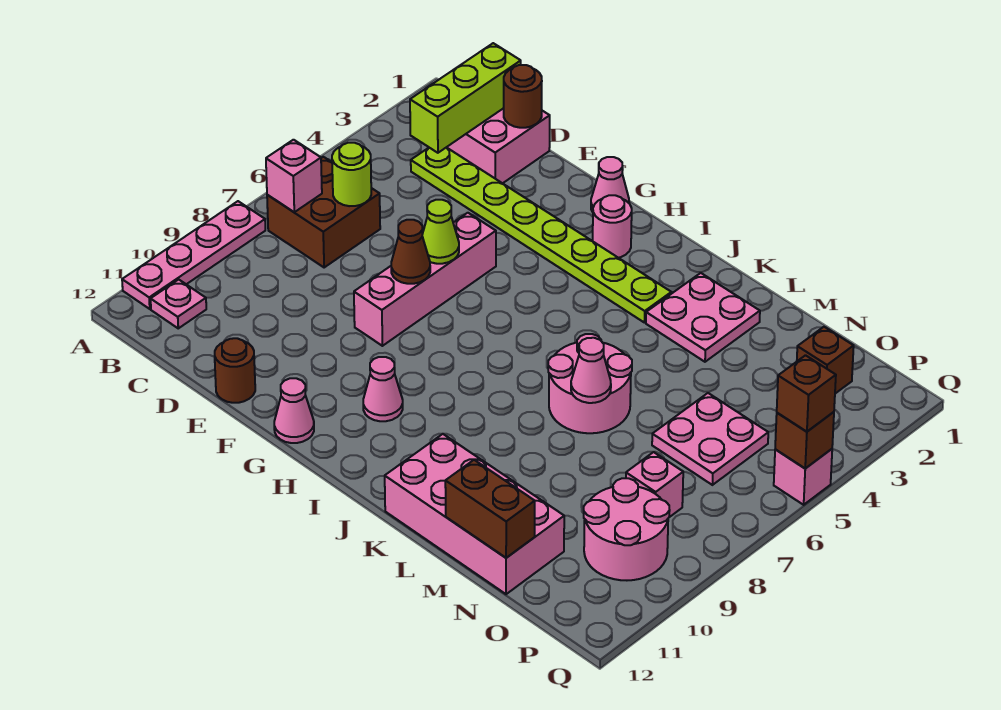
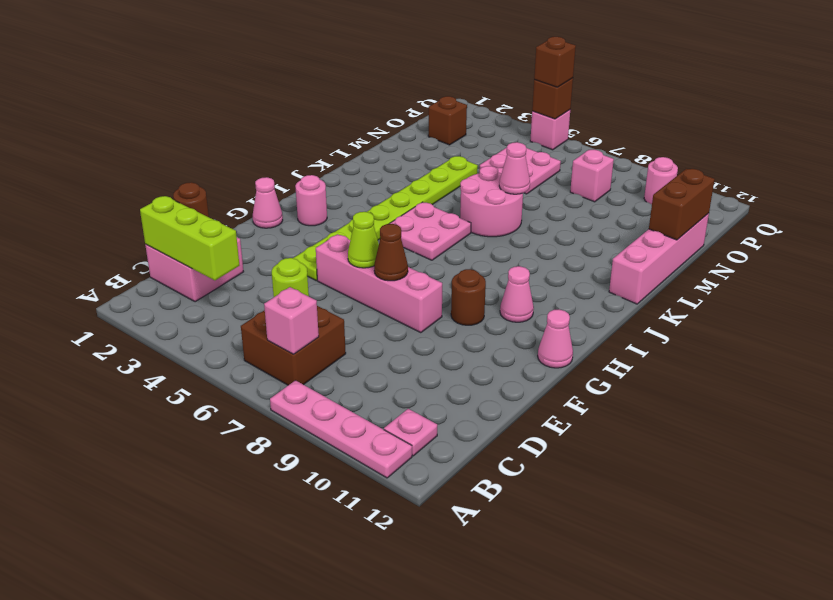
lime 1x8 plate [411,147,671,323] -> lime 1x8 plate moved to [293,156,478,280]
brown 1x1 round brick [215,338,255,403] -> brown 1x1 round brick moved to [451,269,486,325]
pink 2x2 plate [646,273,760,362] -> pink 2x2 plate moved to [389,202,471,260]
pink 2x4 brick [385,434,564,594] -> pink 1x4 brick [609,213,709,304]
pink 2x2 round brick [584,478,670,580] -> pink 1x1 round brick [644,157,678,204]

